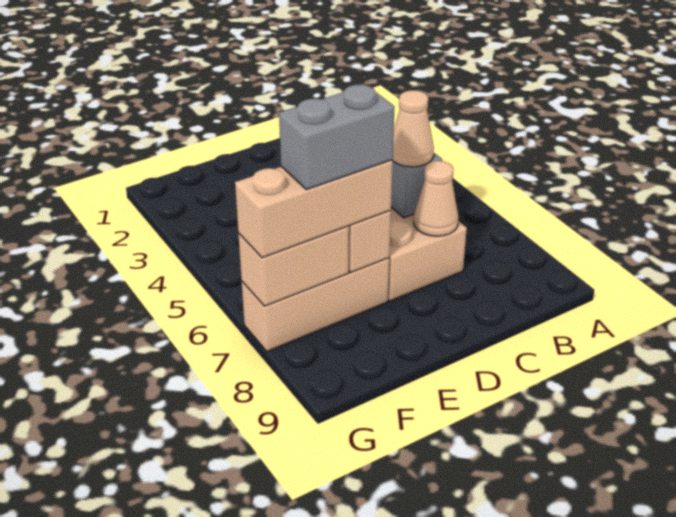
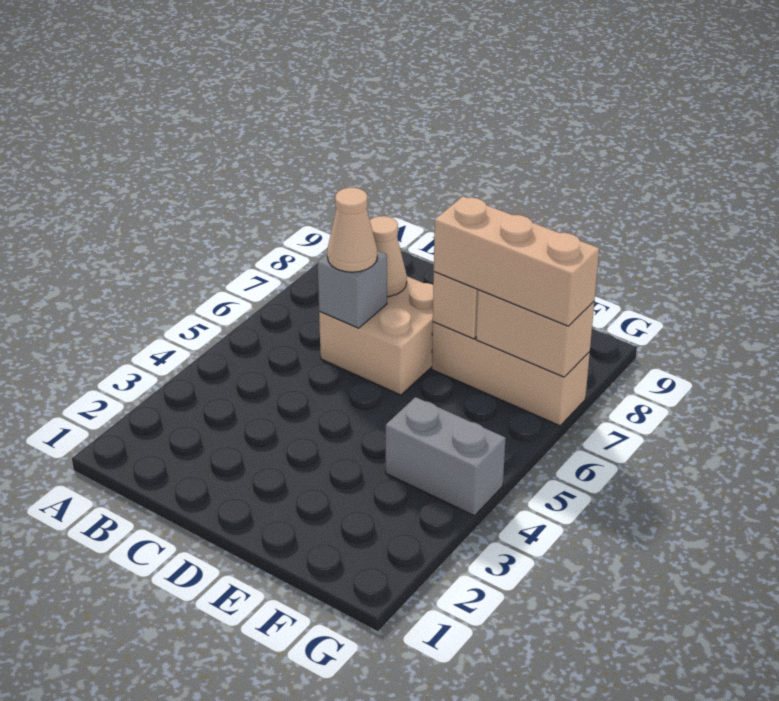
grey 1x2 brick [279,84,395,190] -> grey 1x2 brick moved to [386,397,506,516]

